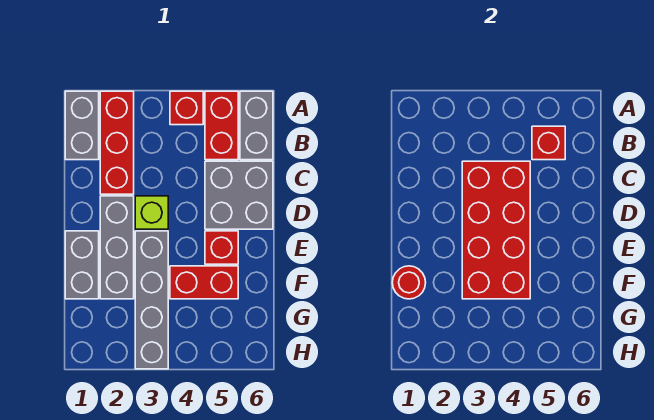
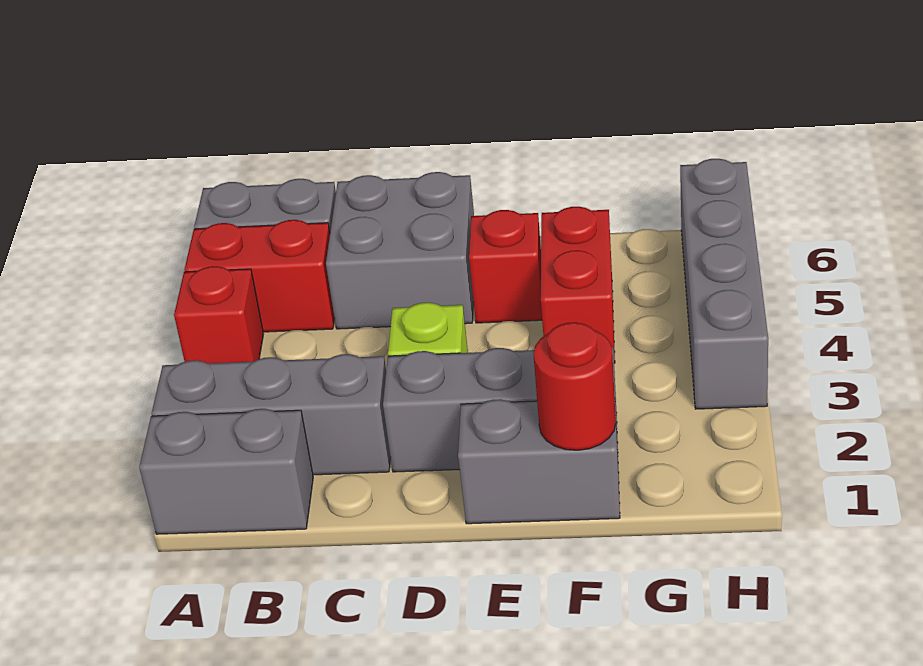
red 1x3 brick [100,91,134,194] -> grey 1x3 brick [152,354,390,475]
red 1x1 brick [532,126,565,160] -> none
red 2x4 brick [462,161,530,299] -> none
grey 1x4 brick [135,231,168,369] -> grey 1x4 brick turned to [680,159,768,409]

